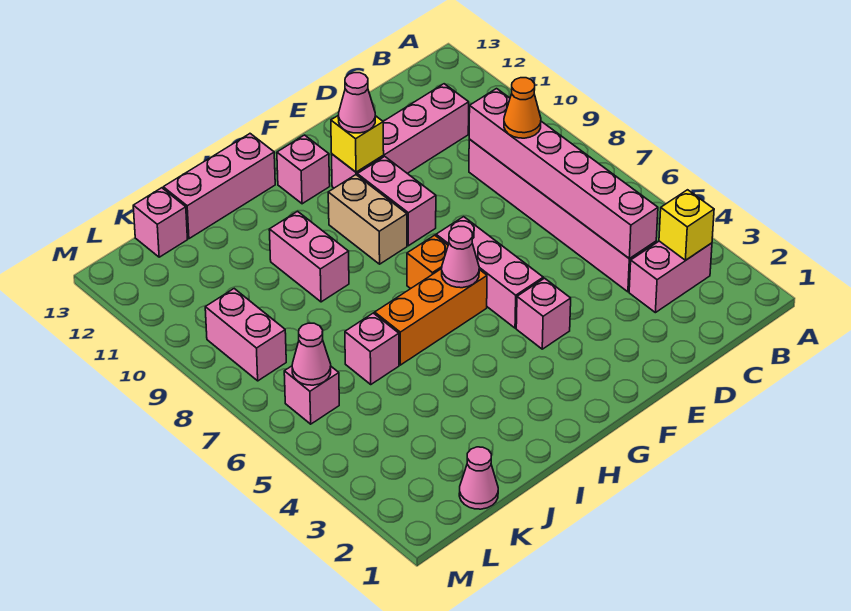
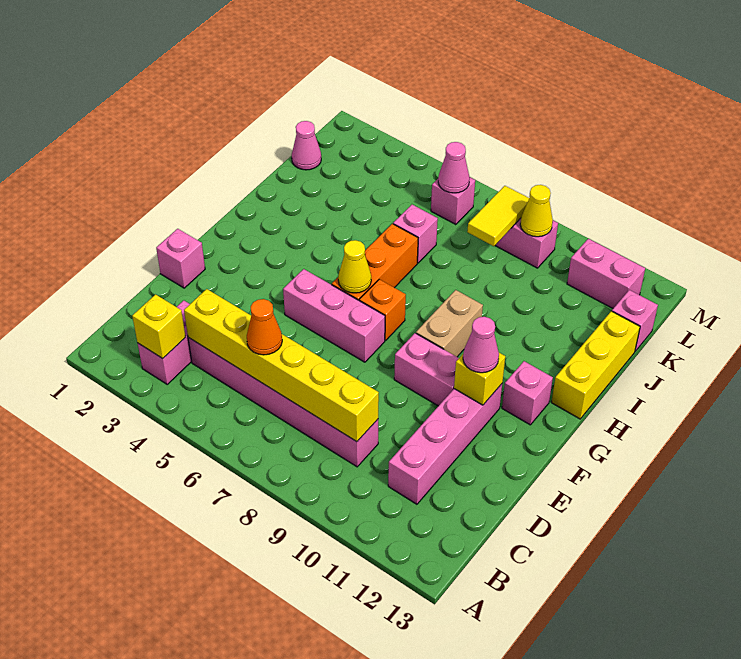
pink 1x6 brick [469,89,658,259] -> yellow 1x6 brick [184,289,379,442]
orange 1x1 cone [504,78,541,138] -> orange 1x1 cone moved to [247,299,282,355]
pink 1x1 brick [516,278,571,349] -> pink 1x1 brick moved to [156,229,205,288]
pink 1x1 cone [442,226,479,288] -> yellow 1x1 cone [338,240,371,293]
tan 1x2 brick [328,175,407,264] -> tan 1x2 brick turned to [416,290,483,357]
pink 1x3 brick [163,134,275,239] -> yellow 1x3 brick [551,311,640,419]
pink 1x2 brick [269,211,349,302] -> pink 1x2 brick moved to [567,239,645,308]
none -> yellow 1x2 tile [467,186,529,246]
none -> yellow 1x1 cone [520,185,553,237]

